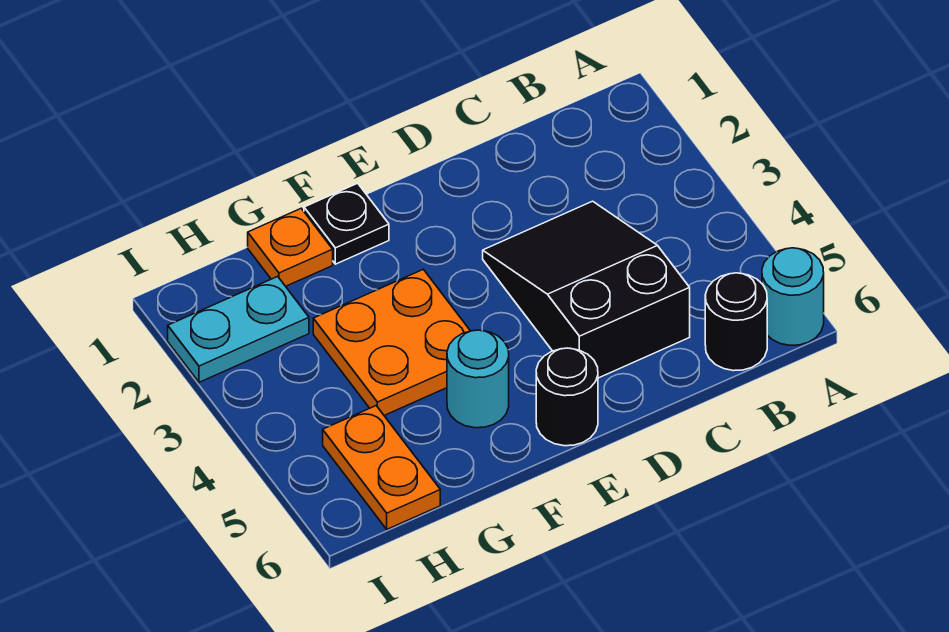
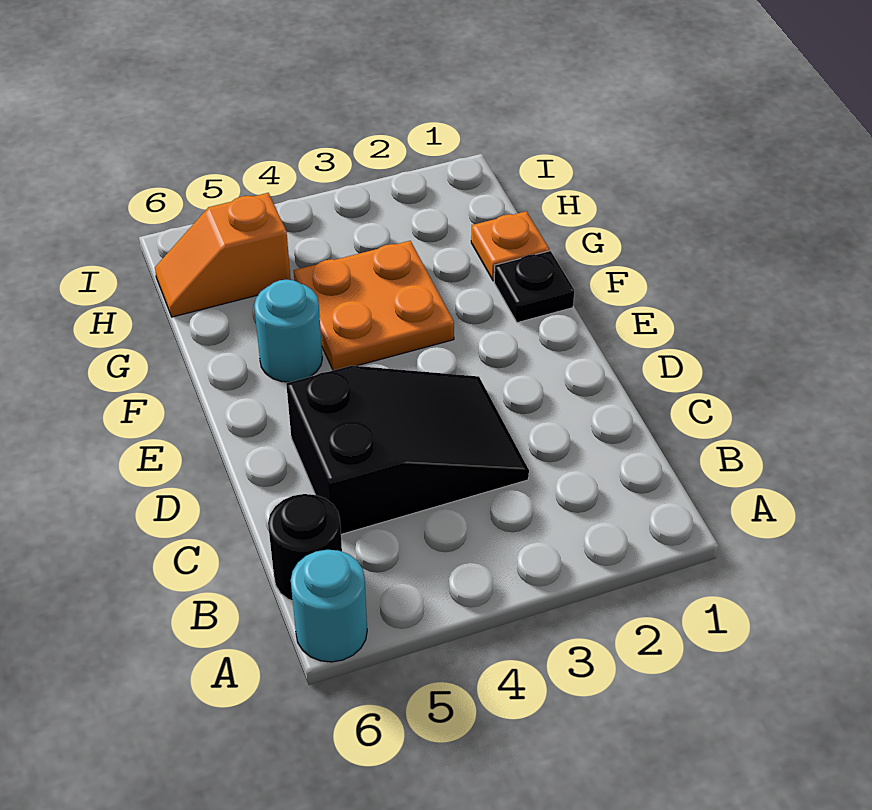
black 1x1 round brick [536,348,598,446] -> none
cyan 1x2 plate [168,276,309,382] -> none
orange 1x2 plate [323,406,440,529] -> orange 1x2 slope [155,193,291,317]

